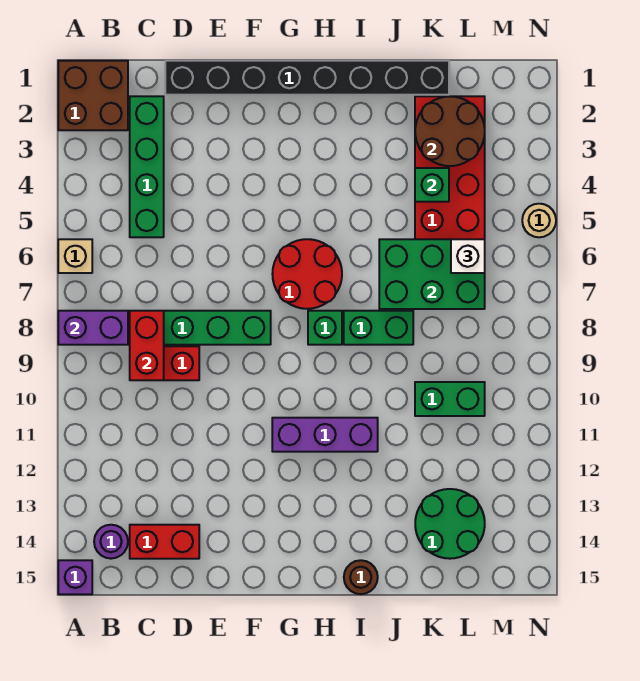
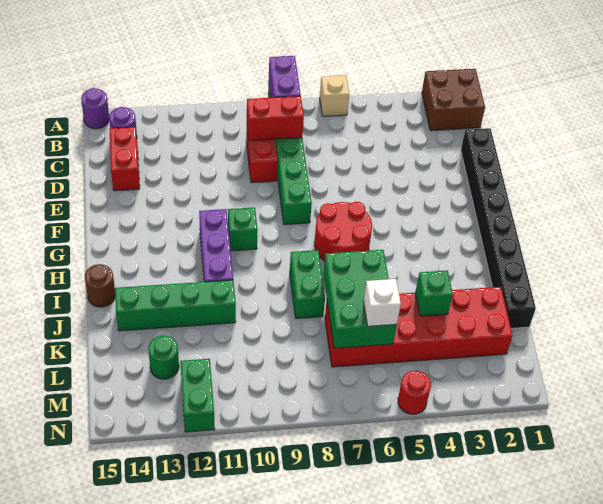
purple 1x1 brick [58,560,92,594] -> purple 1x1 round brick [81,88,109,129]
green 1x4 brick [130,96,164,237] -> green 1x4 brick moved to [115,280,236,331]
green 1x1 brick [308,311,342,345] -> green 1x1 brick moved to [228,207,258,251]
brown 2x2 round brick [415,96,485,166] -> none
green 1x2 brick [415,382,485,416] -> green 1x2 brick moved to [180,359,215,432]
green 2x2 round brick [415,489,485,559] -> green 1x1 round brick [148,336,179,379]
tan 1x1 round brick [522,204,556,237] -> red 1x1 round brick [398,371,431,414]

